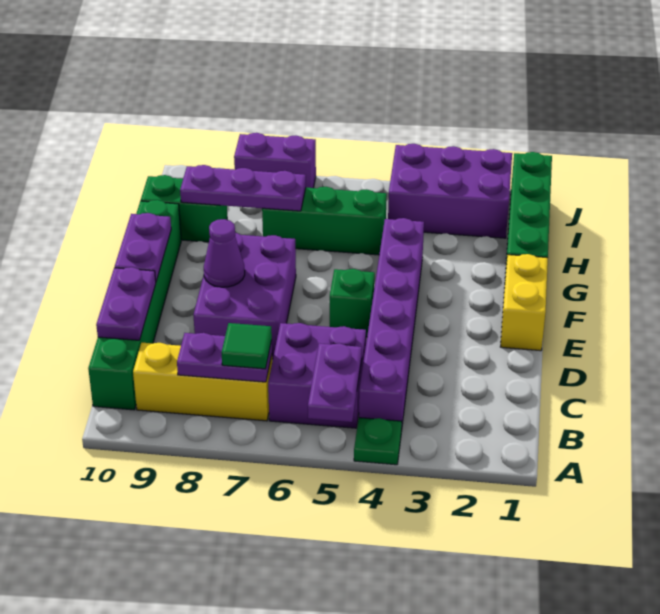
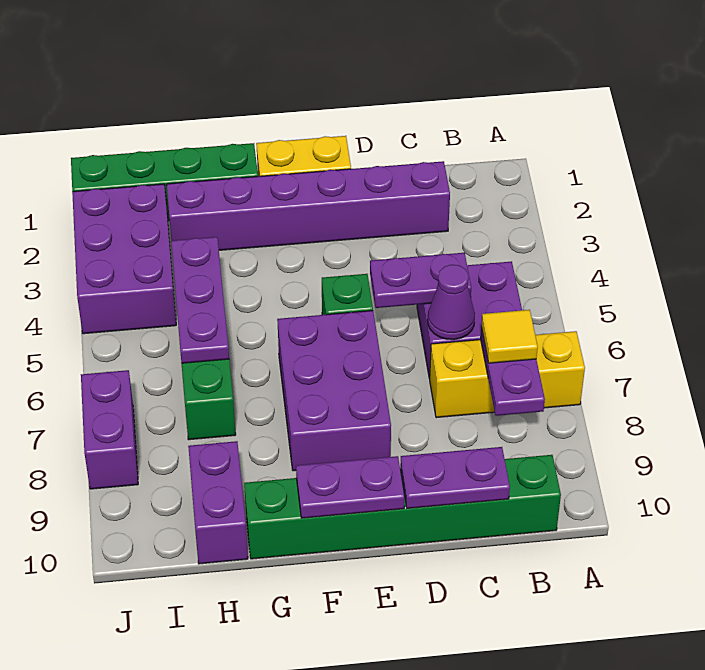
green 1x1 plate [354,418,402,465] -> none
purple 1x2 plate [308,343,362,422] -> purple 1x2 plate moved to [370,253,471,308]
purple 1x6 brick [359,218,424,432] -> purple 1x6 brick moved to [167,161,450,250]
yellow 1x3 brick [133,343,272,421] -> yellow 1x3 brick turned to [430,331,585,418]
green 1x1 tile [222,323,272,369] -> yellow 1x1 tile [482,310,538,363]
purple 2x3 brick [193,233,296,359] -> purple 2x3 brick turned to [277,311,391,471]
purple 1x1 cone [204,219,245,287] -> purple 1x1 cone moved to [428,265,475,340]
purple 1x3 plate [180,165,306,211] -> purple 1x3 plate moved to [171,237,229,363]
green 1x2 brick [141,175,227,242] -> purple 1x2 brick [188,441,248,564]

